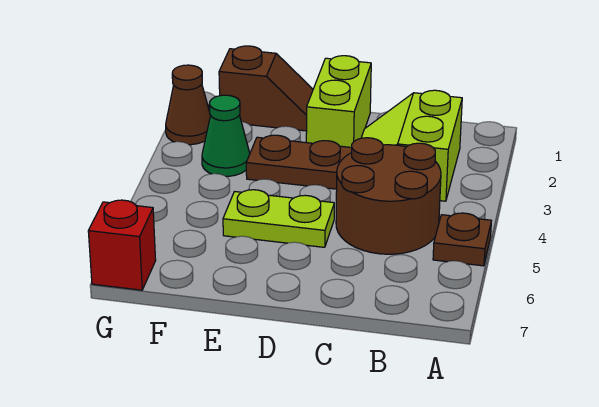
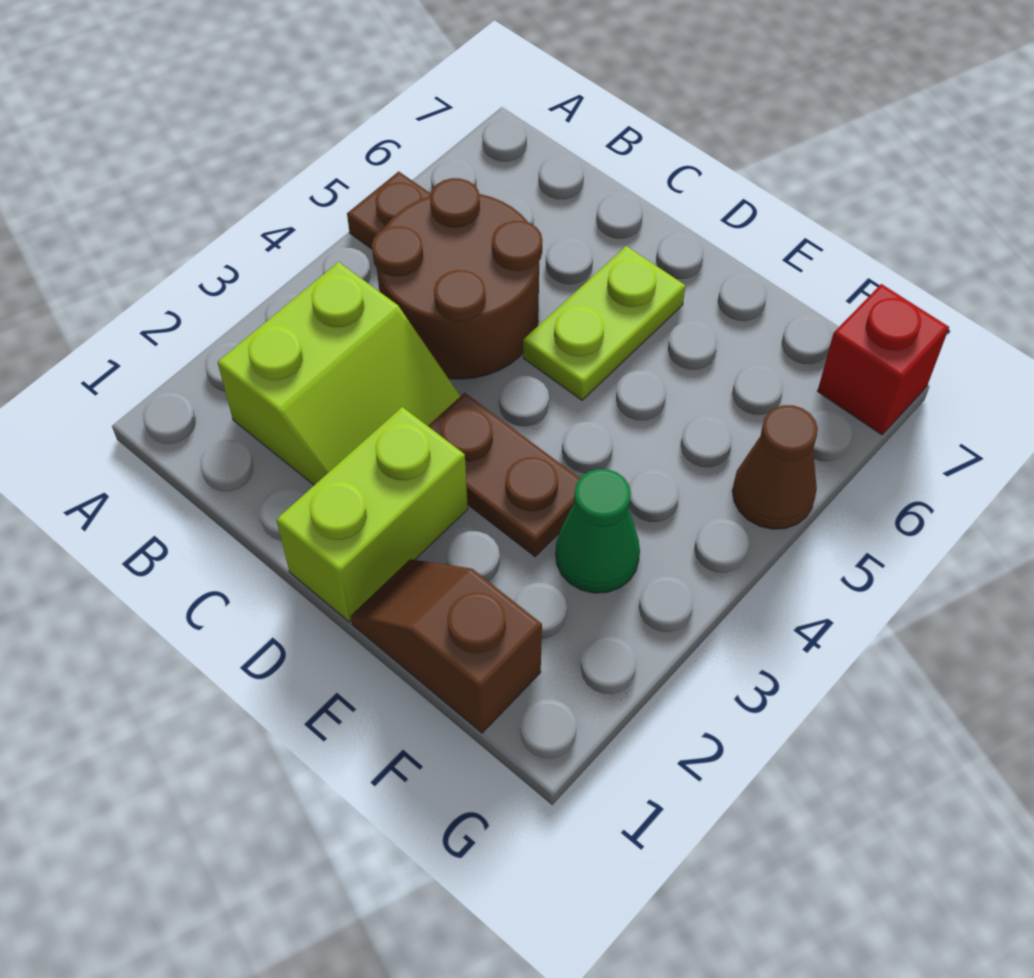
lime 1x2 plate [223,190,334,247] -> lime 1x2 plate turned to [523,246,686,400]
brown 1x1 cone [166,65,210,145] -> brown 1x1 cone moved to [732,405,818,529]

